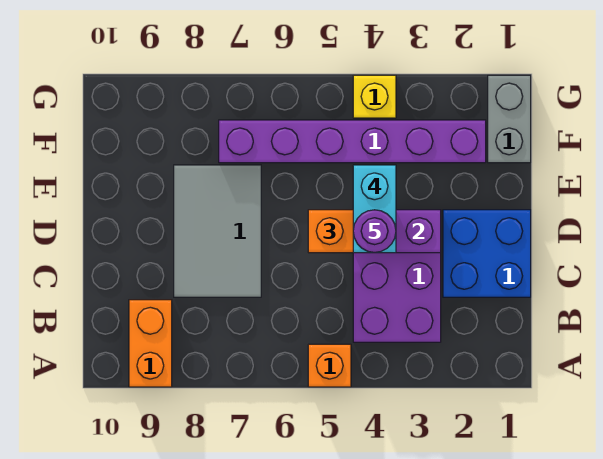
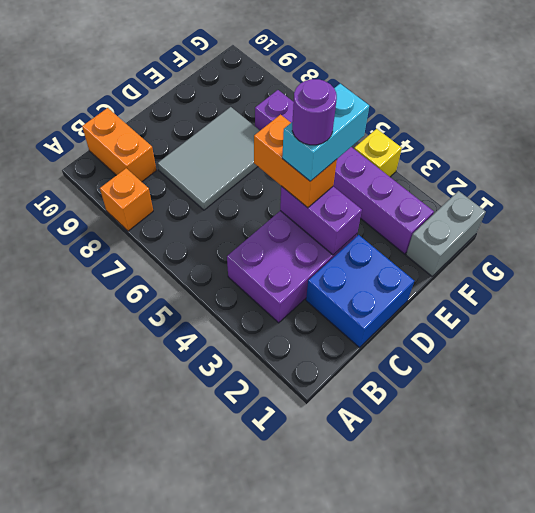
orange 1x1 brick [308,344,351,387] -> orange 1x1 brick moved to [100,168,153,231]
orange 1x2 brick [129,300,172,387] -> orange 1x2 brick turned to [82,108,157,182]

